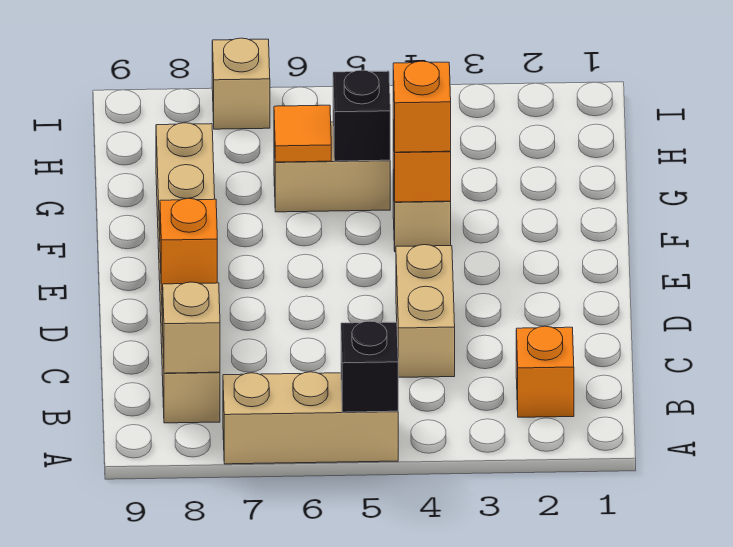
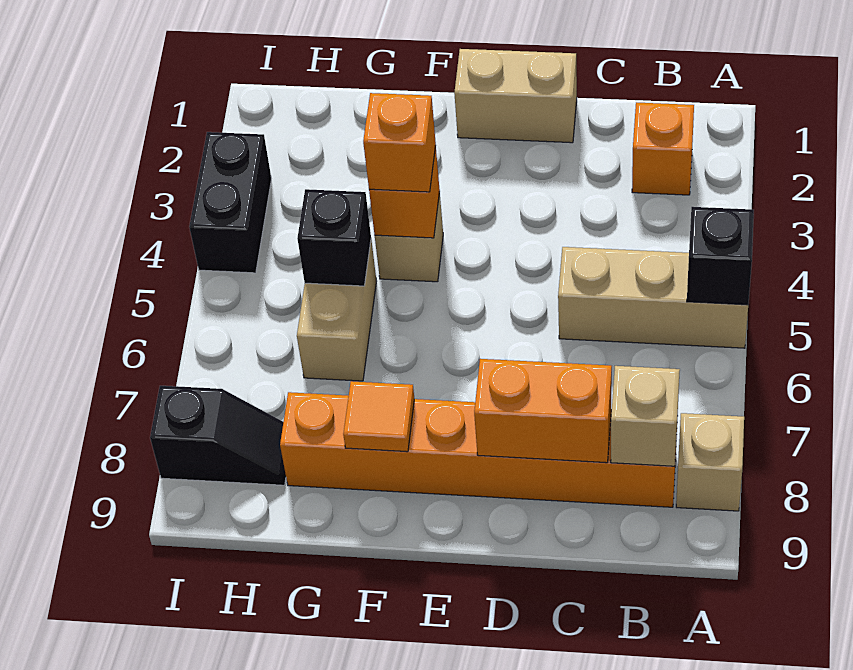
tan 1x3 brick [223,372,398,464] -> tan 1x3 brick turned to [558,247,748,348]
tan 1x6 brick [156,123,220,423] -> orange 1x6 brick [280,392,677,507]
tan 1x2 brick [396,245,455,377] -> tan 1x2 brick moved to [454,49,577,143]
orange 1x1 brick [160,198,217,290] -> orange 1x2 brick [474,359,612,463]
orange 1x1 tile [274,105,331,162] -> orange 1x1 tile moved to [343,381,414,452]
none -> black 1x2 slope [150,386,286,485]
none -> black 1x2 brick [189,132,271,273]
tan 1x1 brick [212,38,270,129] -> tan 1x1 brick moved to [676,413,744,511]

